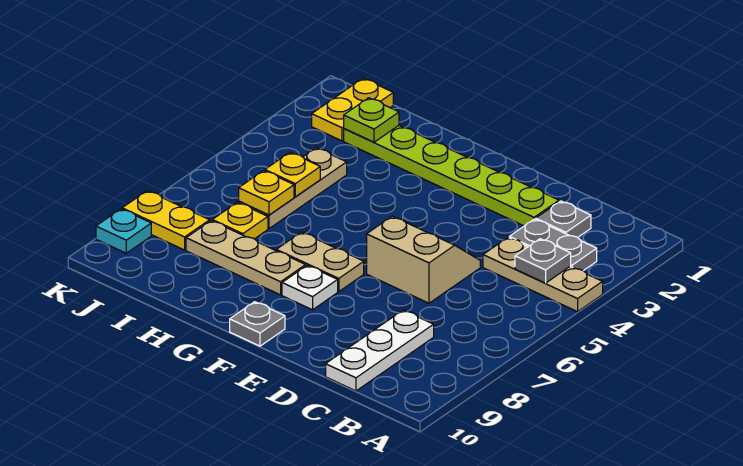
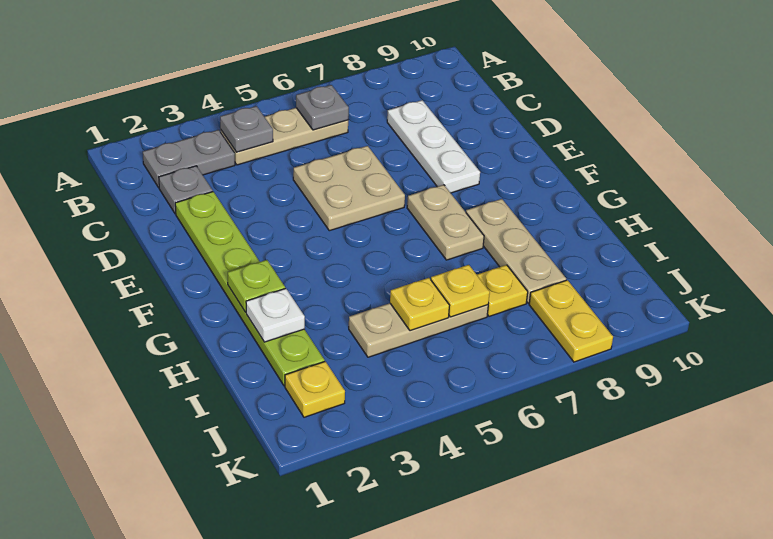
tan 1x3 plate [483,237,603,312] -> tan 1x3 plate turned to [221,108,348,165]
grey 1x2 plate [509,219,597,271] -> grey 1x2 plate turned to [143,130,235,188]
white 1x3 plate [326,310,434,391] -> white 1x3 plate turned to [387,100,480,193]
tan 2x2 slope [367,216,480,303] -> tan 2x2 plate [293,146,405,231]
white 1x1 plate [282,265,338,310] -> white 1x1 plate moved to [246,288,305,342]
grey 1x1 plate [230,302,285,346] -> grey 1x1 plate moved to [296,85,349,130]
lime 1x1 plate [344,98,399,142] -> lime 1x1 plate moved to [228,260,285,312]
yellow 1x2 plate [312,78,393,141] -> yellow 1x1 plate [285,361,345,417]
cyan 1x1 plate [96,209,151,253] -> none

